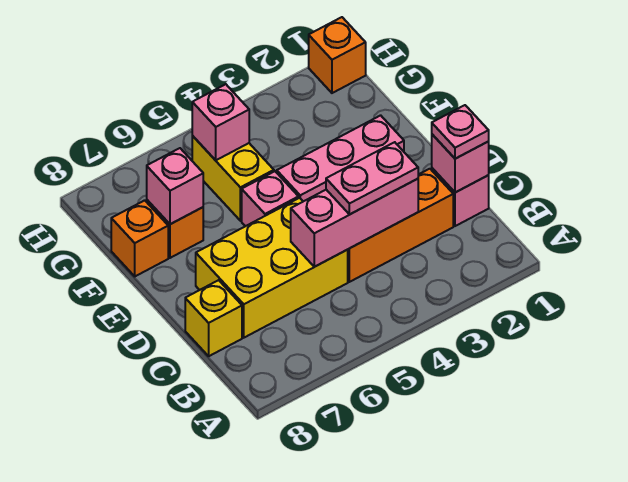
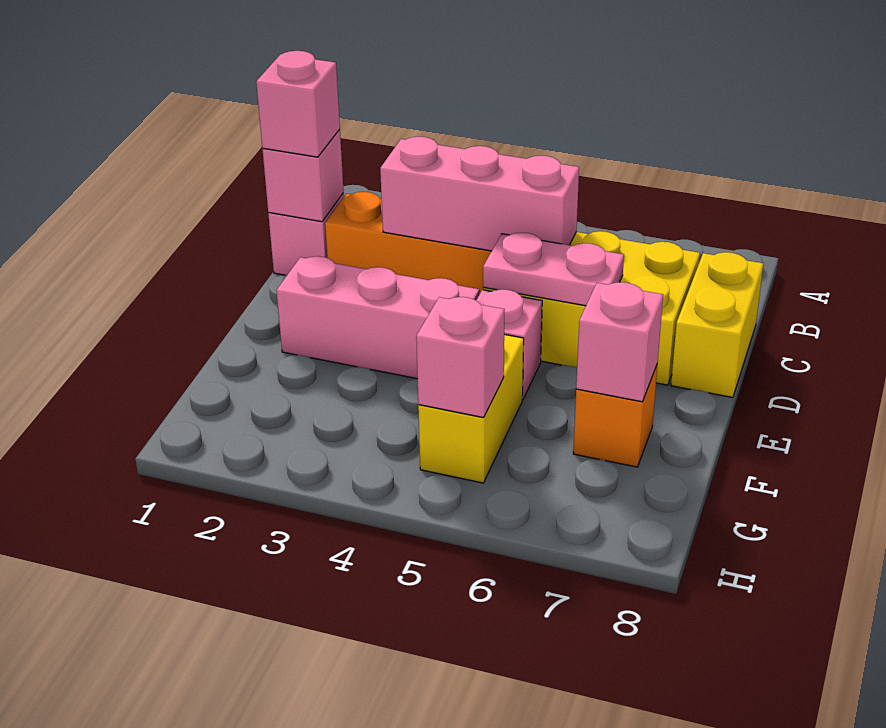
pink 1x1 plate [432,105,489,159] -> pink 1x1 brick [256,51,340,157]
pink 1x2 plate [326,142,418,214] -> pink 1x2 plate moved to [483,233,624,306]
yellow 1x1 brick [185,280,242,356] -> yellow 1x2 brick [671,252,763,398]
orange 1x1 brick [111,200,168,276] -> none
orange 1x1 brick [309,17,366,93] -> none

